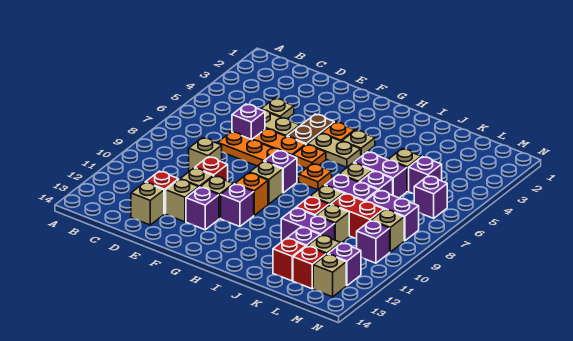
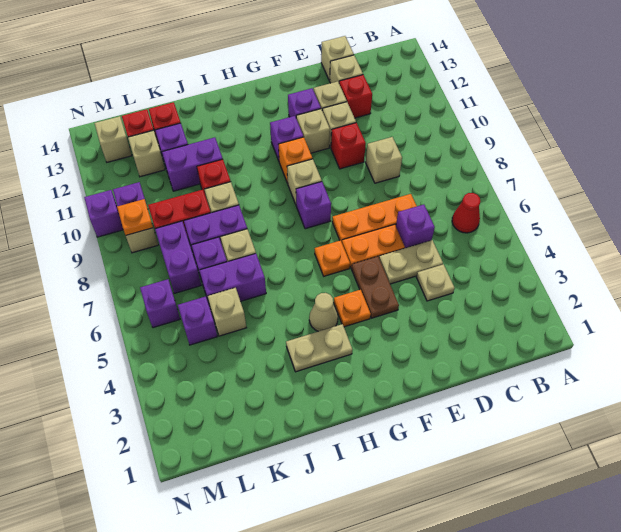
none -> red 1x1 cone [452,193,480,233]
tan 1x2 plate [307,133,361,167] -> tan 1x2 plate moved to [286,324,352,372]
tan 1x1 plate [342,130,375,156] -> tan 1x1 cone [309,293,338,331]
orange 1x1 plate [299,164,332,190] -> orange 1x1 plate moved to [117,199,153,235]
tan 1x1 brick [316,205,349,243] -> tan 1x1 brick moved to [321,36,354,81]
purple 1x2 brick [365,190,419,241] -> purple 1x2 brick turned to [155,221,201,293]
purple 1x1 brick [328,243,361,286] -> purple 1x1 brick moved to [84,190,123,237]

